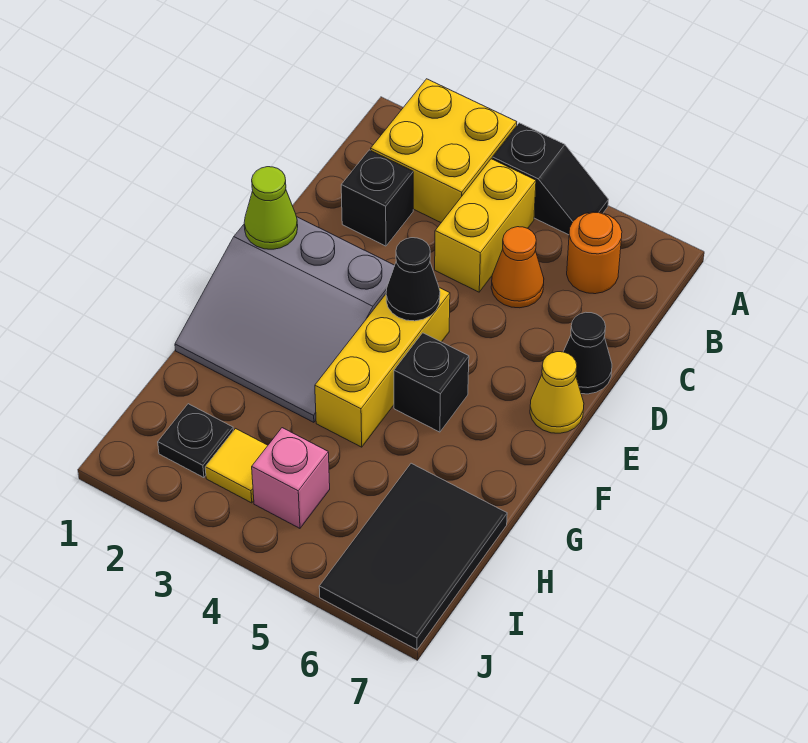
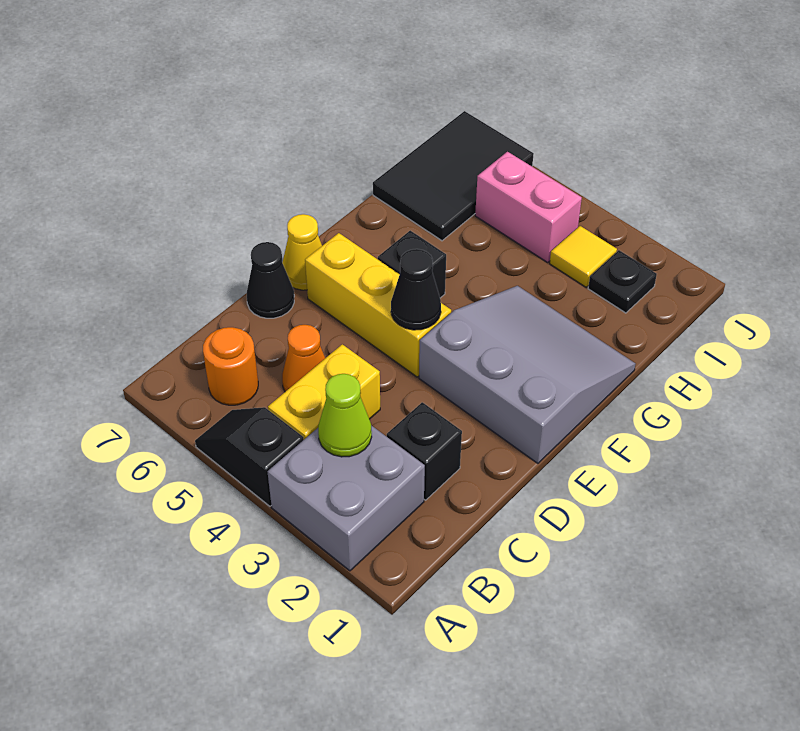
yellow 2x2 brick [371,79,517,222] -> grey 2x2 brick [268,425,425,571]
lime 1x1 cone [244,167,298,249] -> lime 1x1 cone moved to [318,374,372,457]
yellow 1x3 brick [315,288,450,447] -> yellow 1x3 brick turned to [305,233,451,377]
pink 1x1 brick [252,428,330,528] -> pink 1x2 brick [475,152,582,262]

